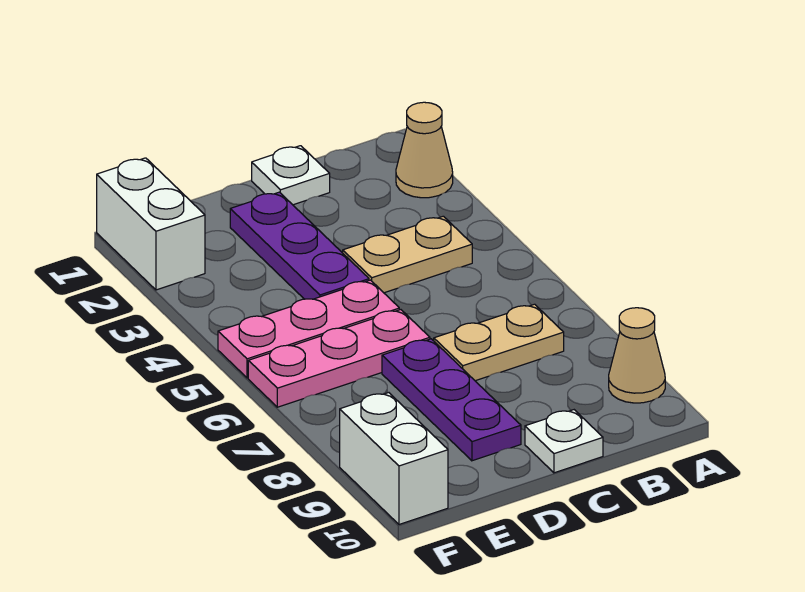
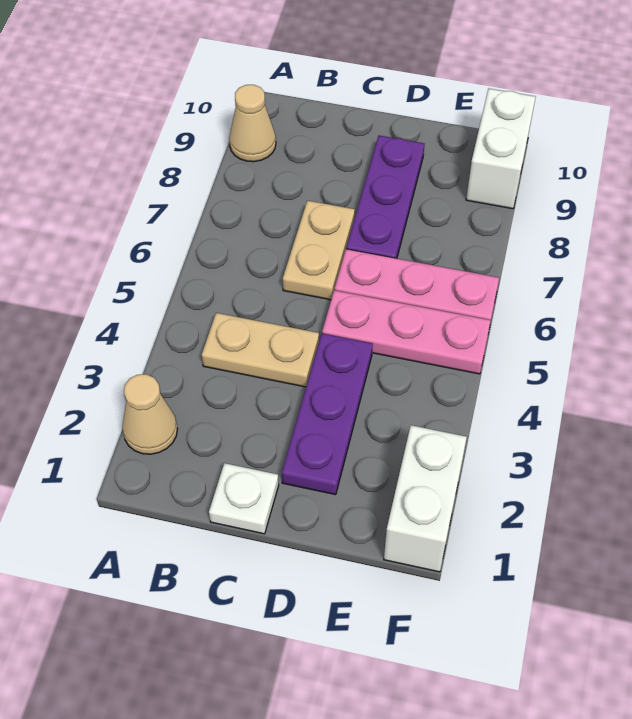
tan 1x2 plate [434,304,564,381] -> tan 1x2 plate turned to [283,201,355,300]
white 1x1 plate [525,410,603,473] -> none

